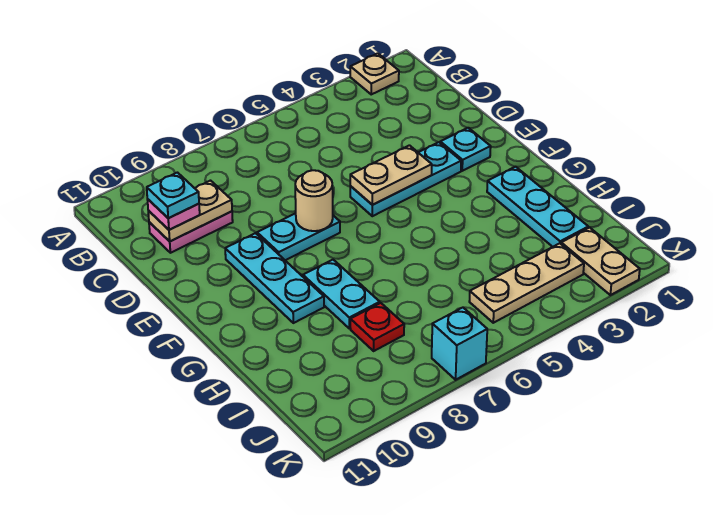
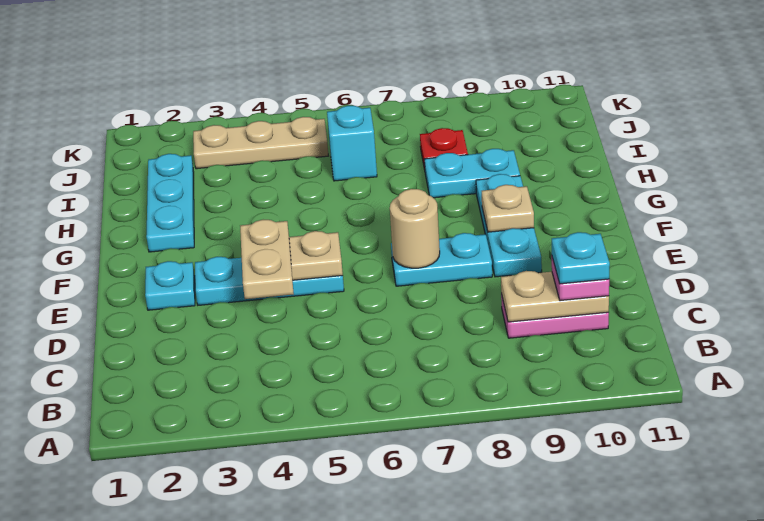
tan 1x1 plate [350,53,399,94] -> tan 1x1 plate moved to [482,185,534,232]
cyan 1x2 plate [303,260,380,329] -> cyan 1x2 plate turned to [424,149,520,198]
tan 1x2 plate [561,228,640,295] -> tan 1x2 plate moved to [240,220,294,299]
cyan 1x1 brick [432,308,487,380] -> cyan 1x1 brick moved to [327,106,377,181]

